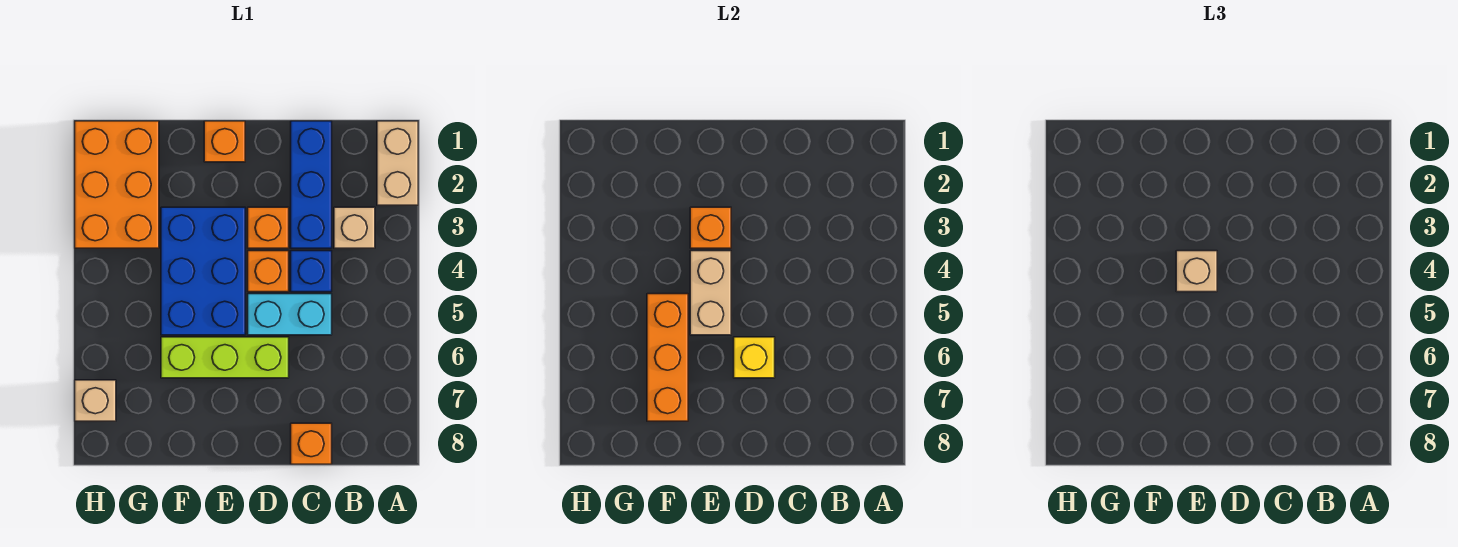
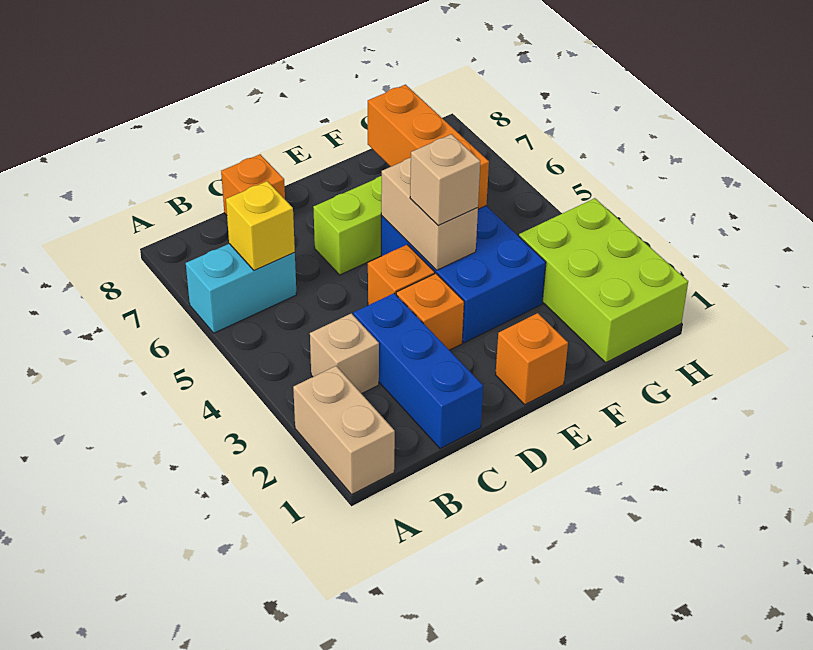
blue 1x1 brick [291,251,332,292] -> none
cyan 1x2 brick [248,294,332,335] -> cyan 1x2 brick moved to [186,244,297,333]
yellow 1x1 brick [734,337,775,378] -> yellow 1x1 brick moved to [226,181,295,270]
orange 1x1 brick [690,207,731,248] -> none
orange 2x3 brick [75,121,159,248] -> lime 2x3 brick [519,198,688,362]
tan 1x1 brick [75,380,116,421] -> none

